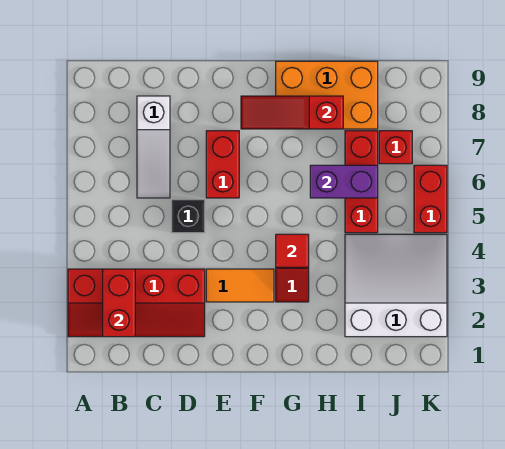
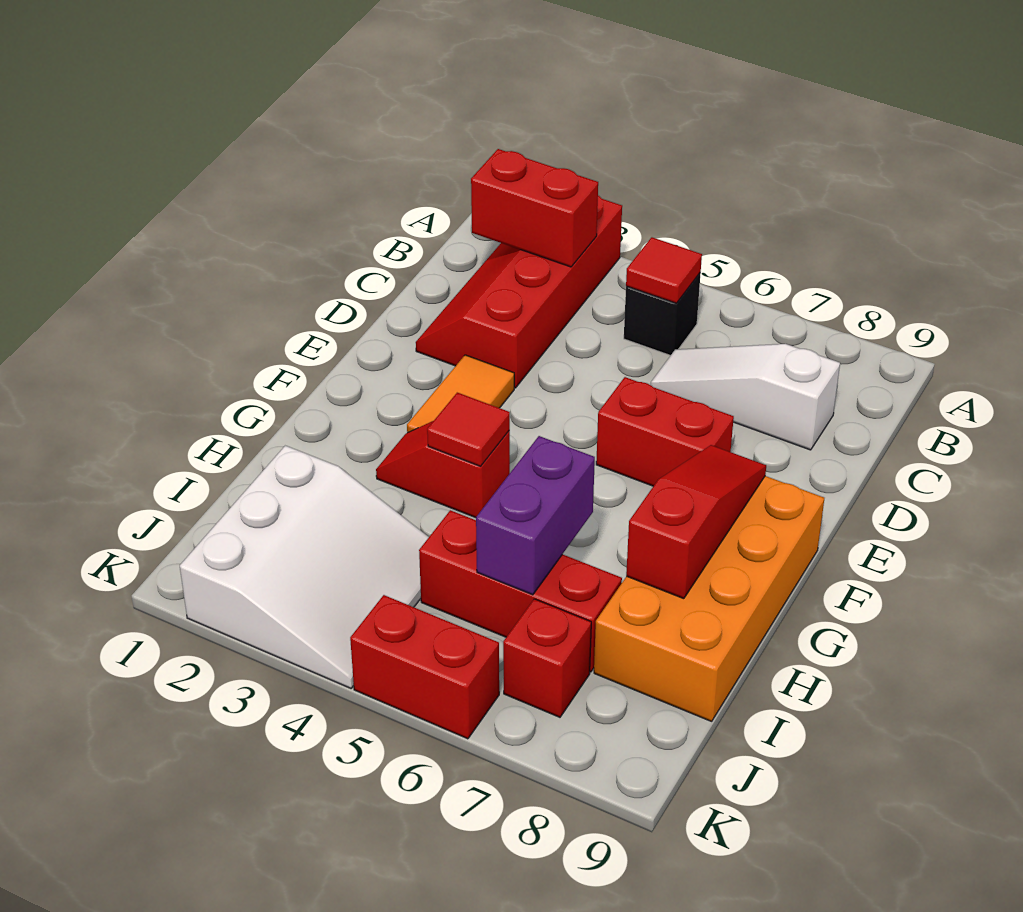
none -> red 1x1 tile [626,237,702,303]
black 1x1 brick [172,200,205,233] -> black 1x1 brick moved to [624,272,701,356]
orange 2x3 brick [276,61,378,129] -> orange 2x4 brick [594,476,824,721]

